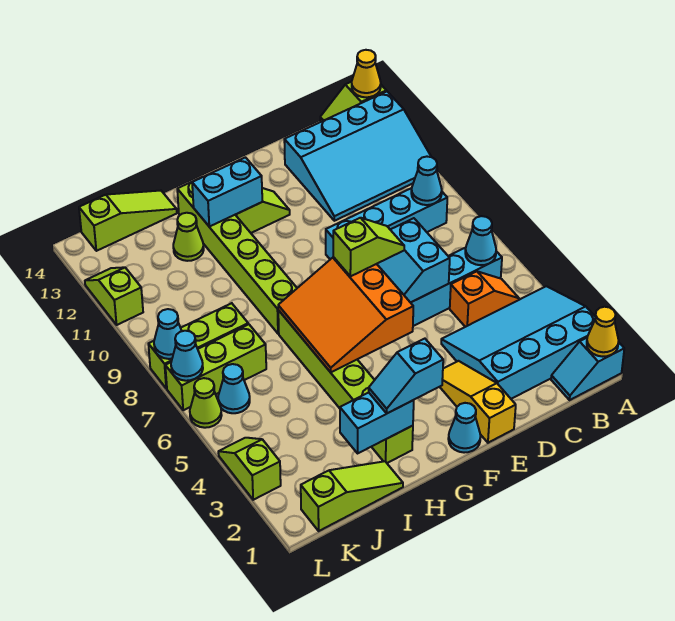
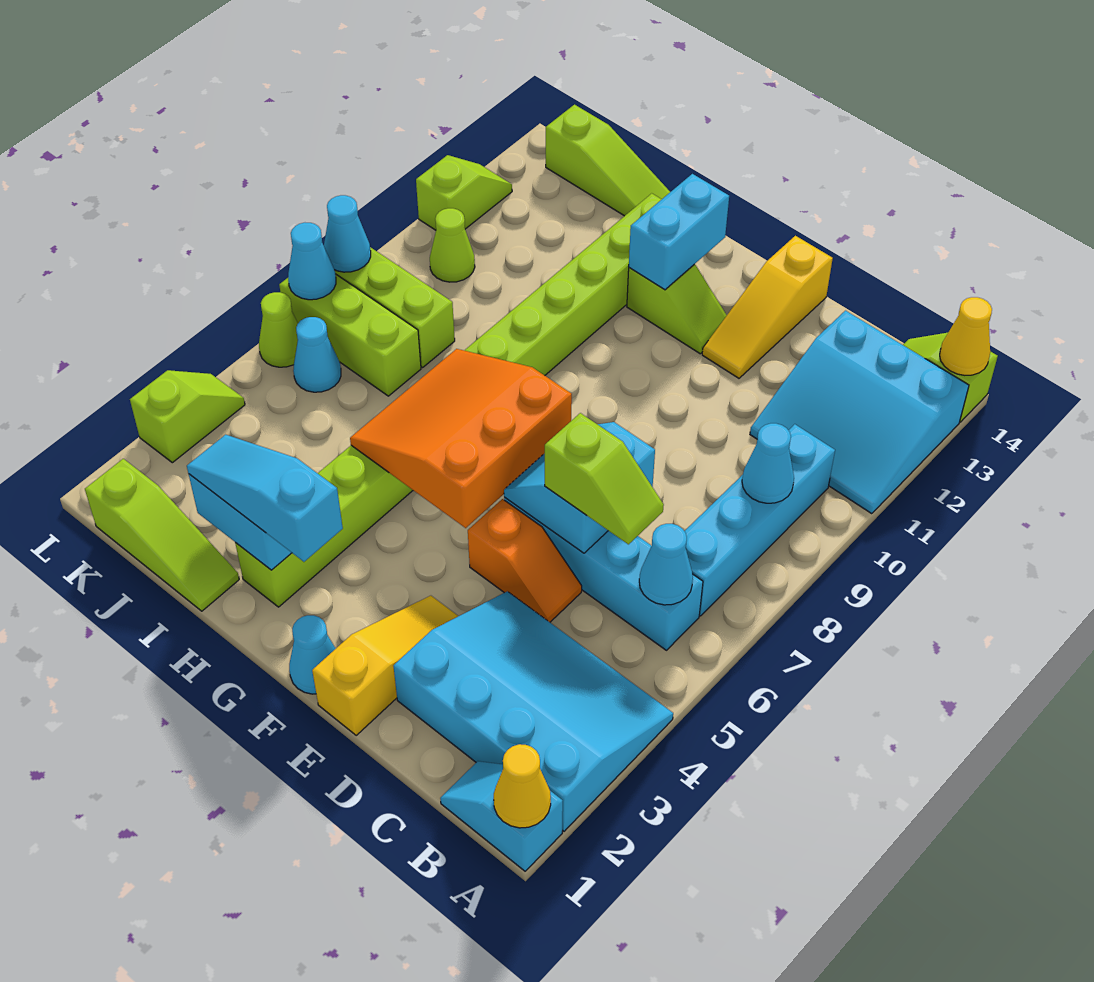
cyan 3x4 slope [284,91,431,221] -> cyan 3x3 slope [750,310,969,514]
orange 1x2 slope [450,272,519,327] -> orange 1x2 slope moved to [468,499,582,622]
cyan 1x4 brick [326,188,447,259] -> cyan 1x4 brick turned to [685,424,835,616]
lime 1x2 slope [333,218,404,276] -> lime 1x2 slope moved to [545,413,664,544]
none -> yellow 1x3 slope [702,236,833,378]
cyan 1x2 slope [369,339,443,413] -> cyan 1x3 slope [187,435,343,562]
cyan 1x2 brick [192,158,262,227] -> cyan 1x2 brick turned to [629,174,729,290]
lime 1x1 cone [173,213,204,261] -> lime 1x1 cone moved to [430,208,475,282]

